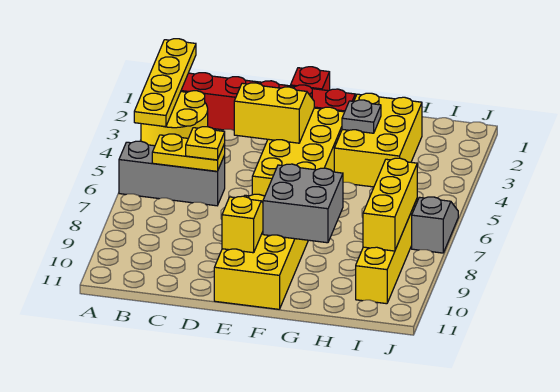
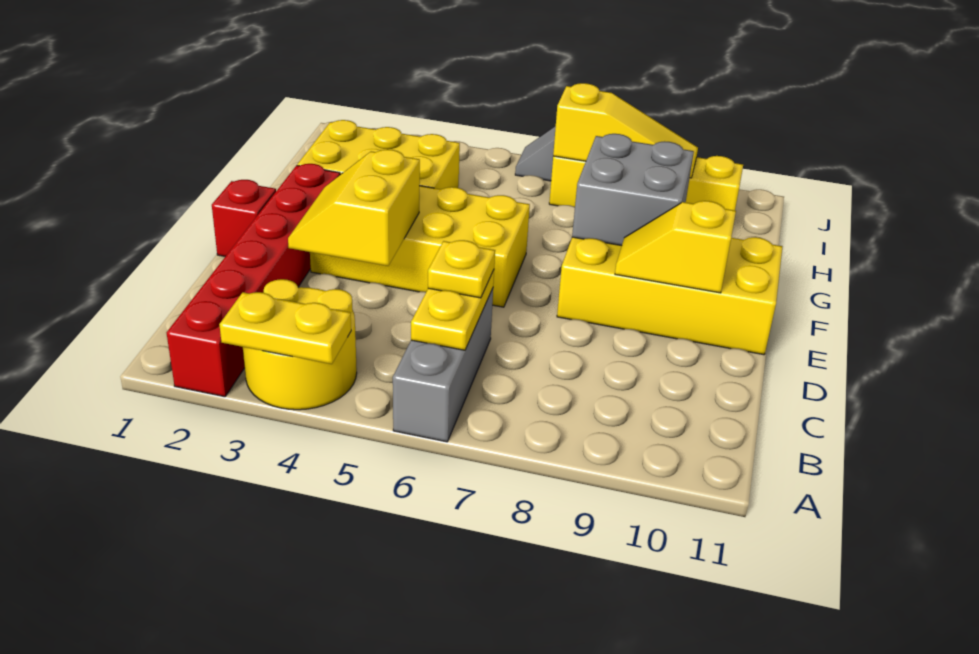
yellow 1x4 plate [134,39,196,127] -> yellow 1x2 plate [219,292,351,364]
grey 1x1 plate [342,100,381,133] -> none
yellow 1x3 brick [363,158,417,251] -> yellow 1x3 slope [553,83,698,178]

